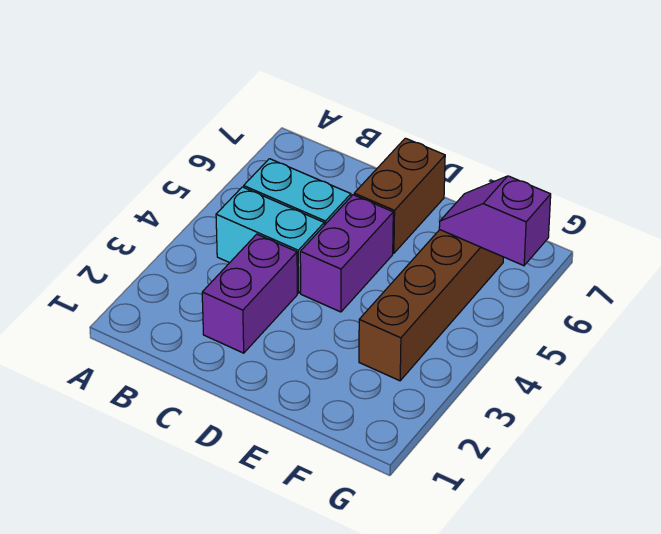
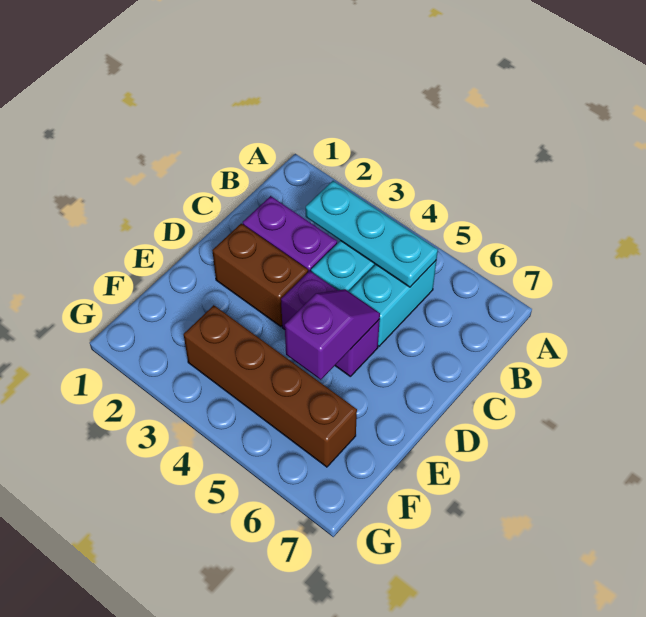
none -> cyan 1x3 plate [306,181,438,287]
brown 1x2 brick [354,138,445,253] -> brown 1x2 brick moved to [212,224,308,327]
purple 1x2 slope [439,176,551,266] -> purple 1x2 slope moved to [285,289,380,380]

